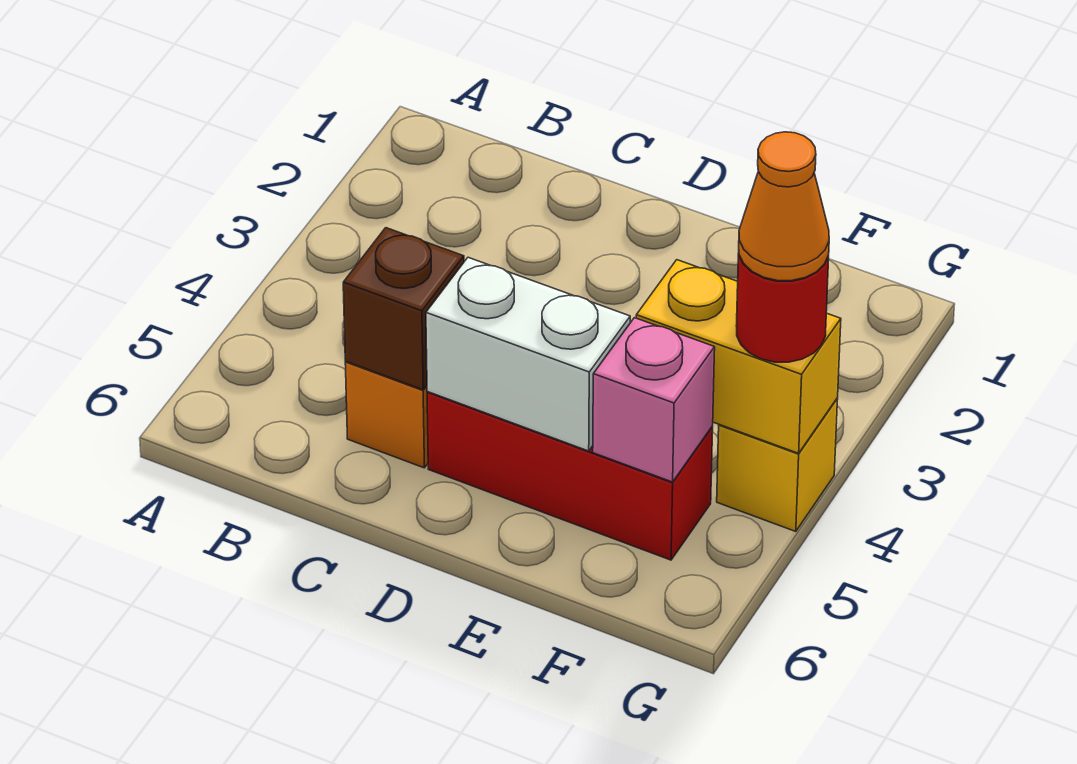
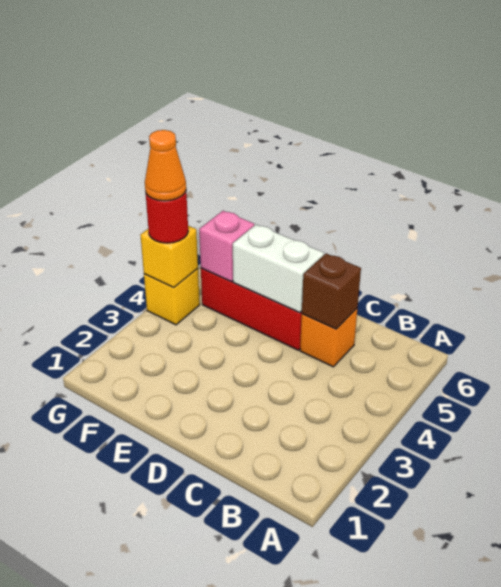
yellow 1x2 brick [636,260,841,453] -> yellow 1x1 brick [141,226,198,288]

